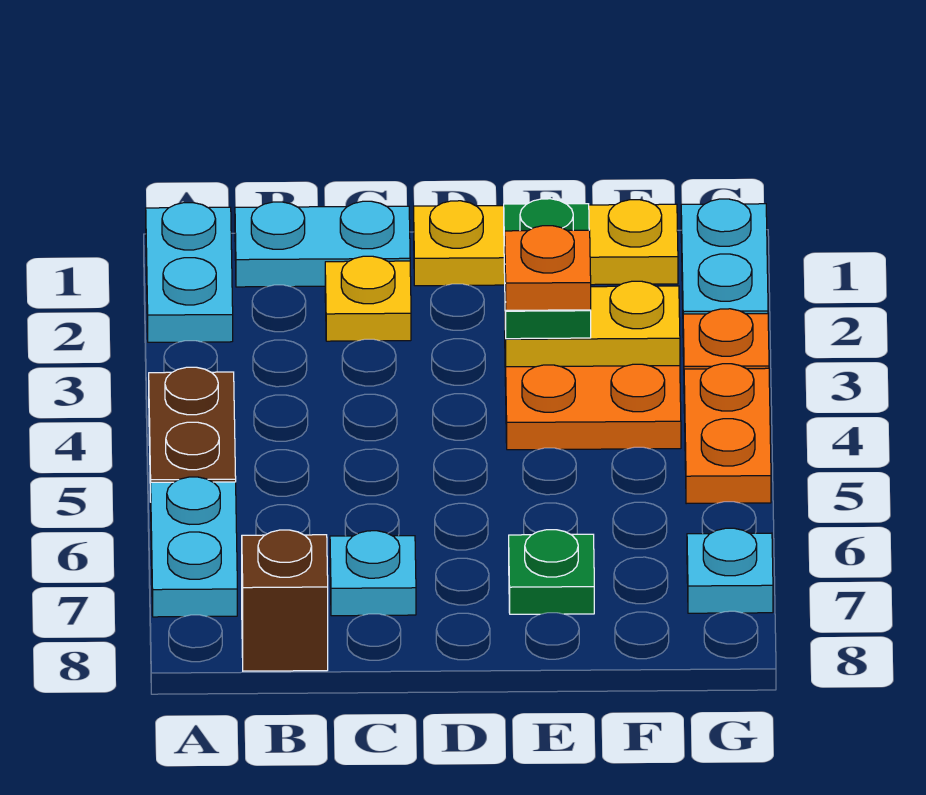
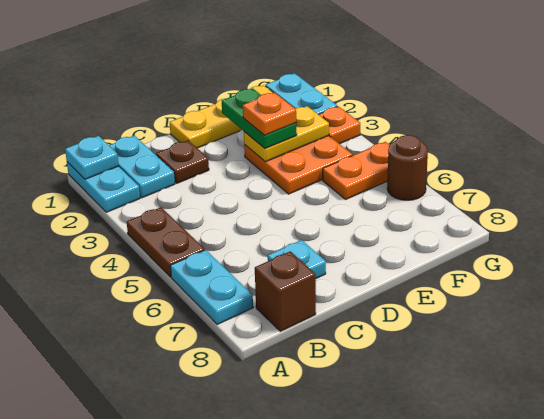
cyan 1x2 plate [235,201,410,287] -> cyan 1x2 plate turned to [109,135,175,198]
yellow 1x1 plate [325,256,411,341] -> brown 1x1 plate [156,140,209,183]
green 1x1 plate [509,530,594,614] -> none
orange 1x2 plate [684,364,771,504] -> orange 1x2 plate turned to [323,142,389,199]
none -> brown 1x1 round brick [387,135,428,200]
cyan 1x1 plate [687,528,773,613] -> cyan 1x1 plate moved to [65,136,119,179]

